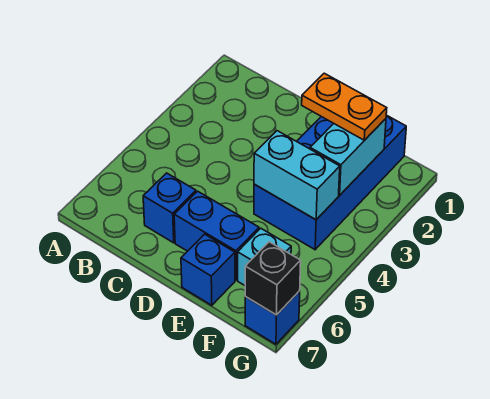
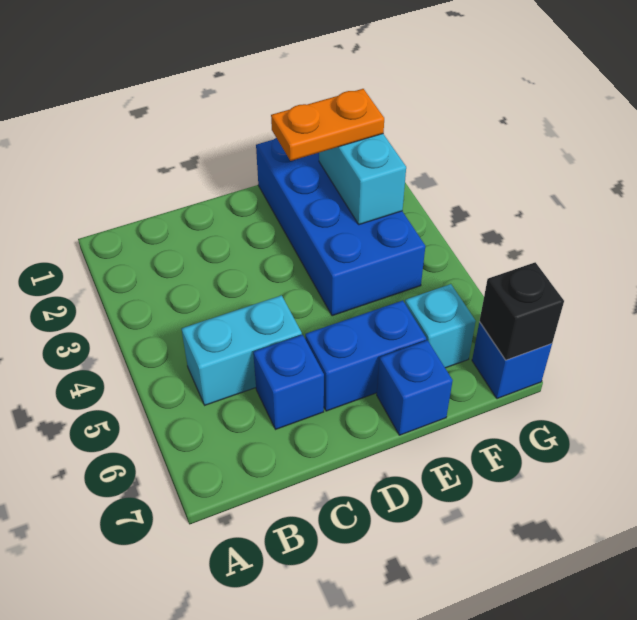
cyan 1x2 brick [254,131,340,220] -> cyan 1x2 brick moved to [182,295,302,405]

